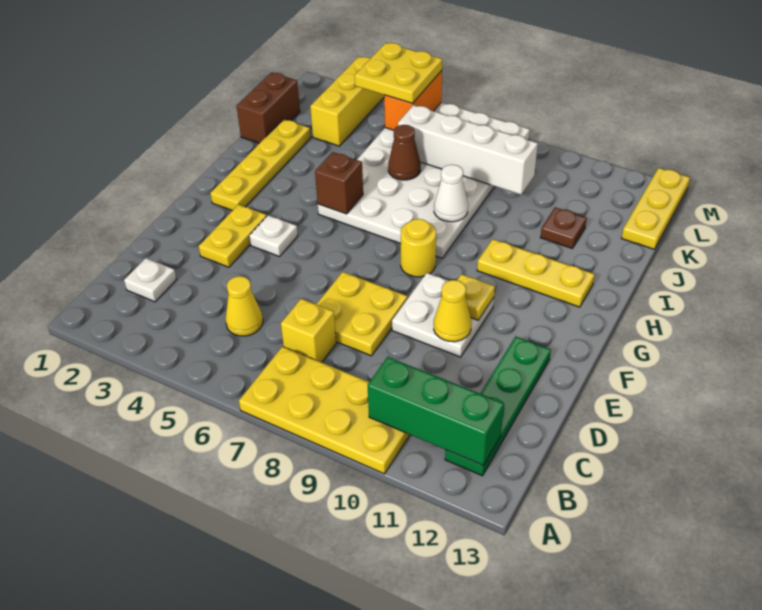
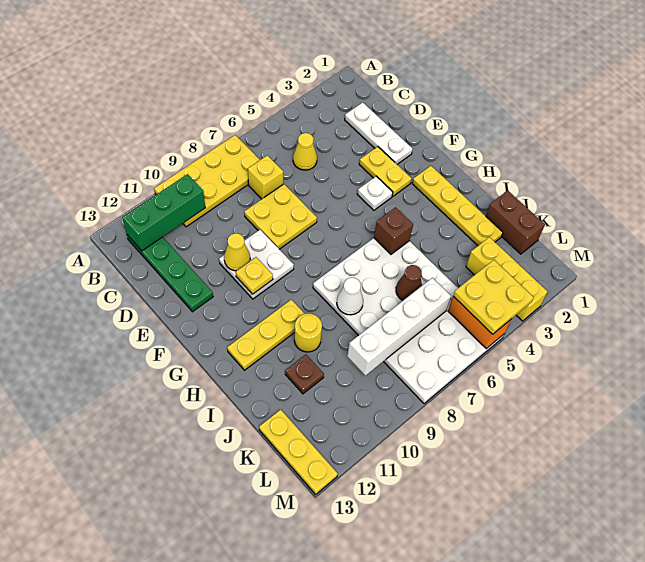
white 1x1 plate [124,258,176,302] -> white 1x3 plate [345,102,413,164]
yellow 1x1 round brick [401,219,436,277] -> yellow 1x1 round brick moved to [294,313,322,352]

